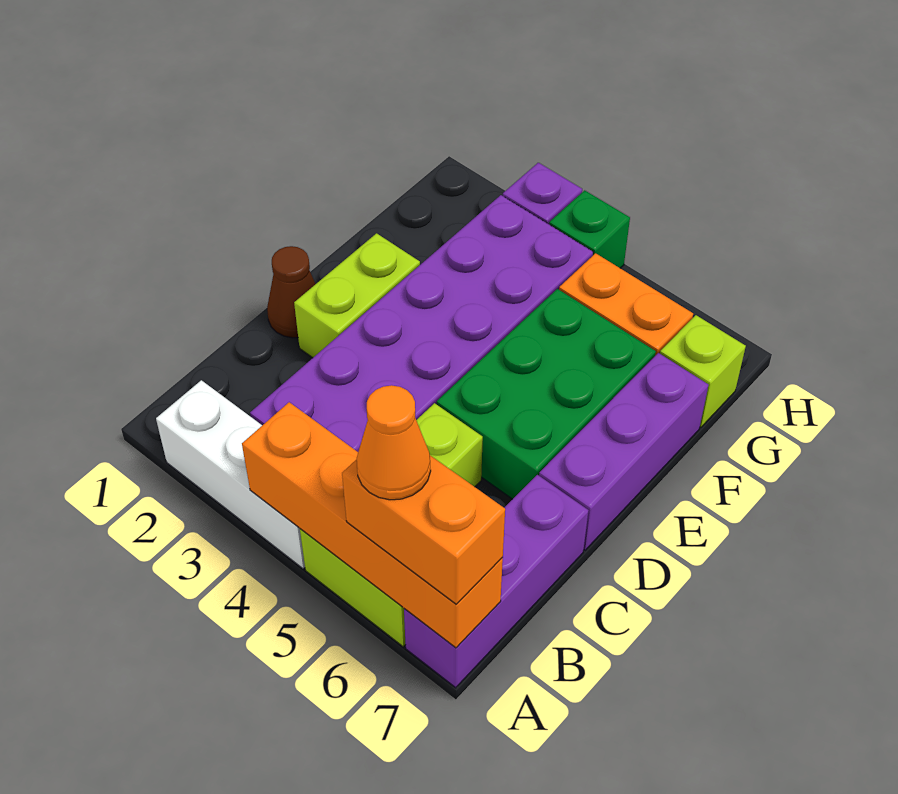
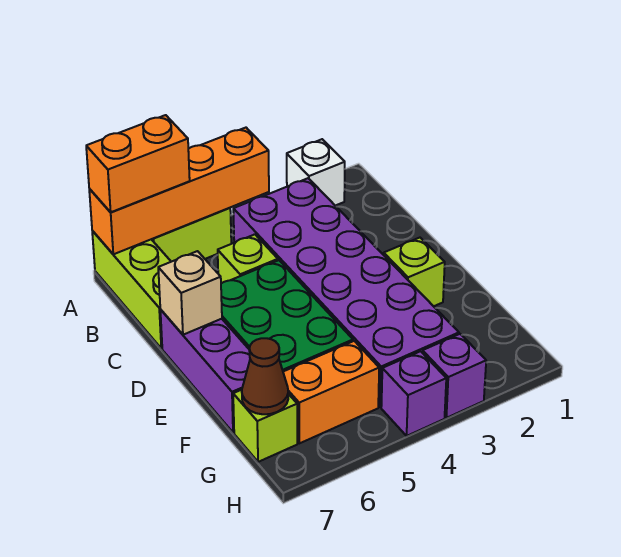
white 1x3 brick [156,380,305,569] -> white 1x1 brick [287,139,345,206]
orange 1x1 cone [357,385,431,500] -> none
purple 1x3 brick [404,475,589,688] -> lime 1x3 brick [92,231,171,348]
brown 1x1 cone [267,246,315,338] -> brown 1x1 cone moved to [242,338,288,414]
lime 1x2 brick [294,233,420,358] -> lime 1x1 brick [384,238,445,306]
none -> tan 1x1 brick [158,251,222,335]
green 1x1 brick [549,190,630,268] -> purple 1x1 brick [381,351,446,436]

